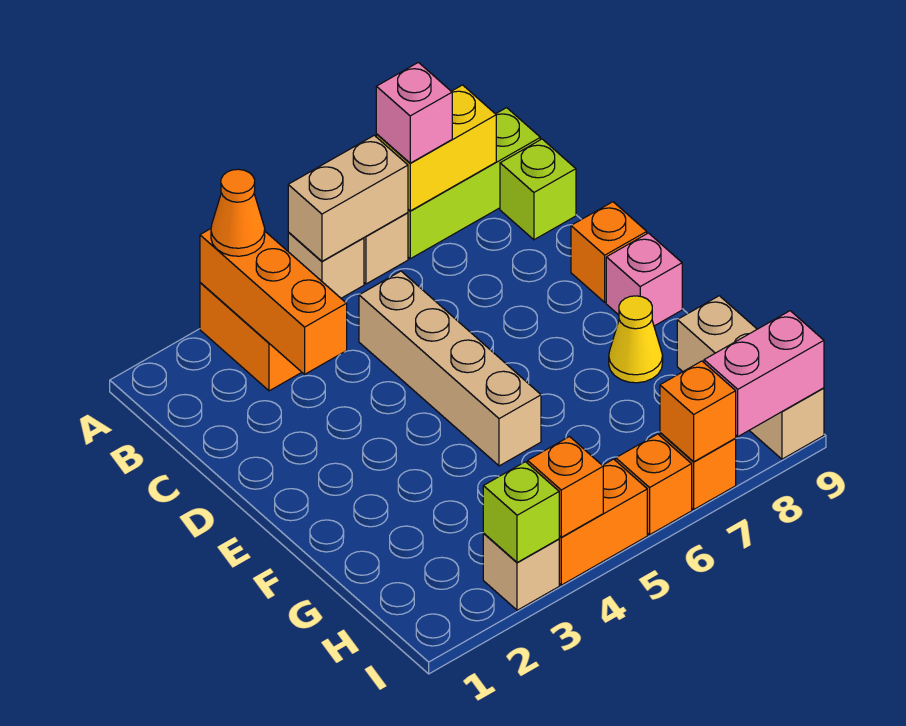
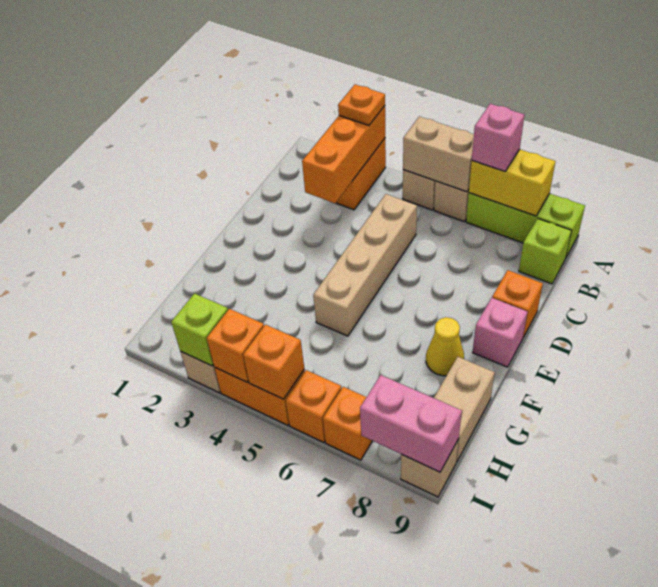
orange 1x1 cone [211,169,265,256] -> orange 1x1 plate [338,85,385,125]
orange 1x1 brick [660,361,736,462] -> orange 1x1 brick moved to [243,325,304,399]

